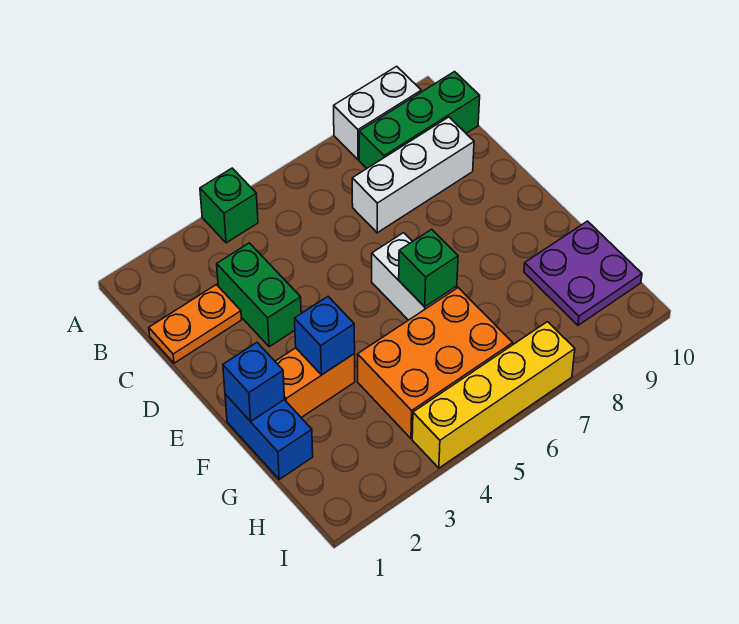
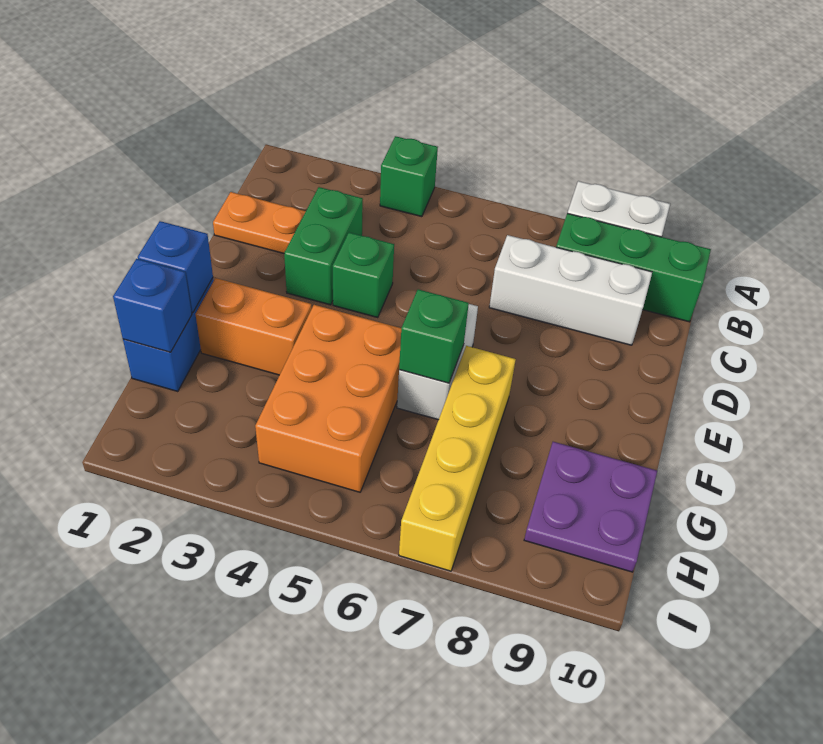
none -> green 1x1 brick [333,233,394,318]
blue 1x1 brick [295,297,355,375] -> blue 1x1 brick moved to [113,259,192,352]
orange 2x3 brick [358,288,513,439] -> orange 2x3 brick turned to [255,305,401,492]
yellow 1x4 brick [412,322,575,468] -> yellow 1x4 brick turned to [399,346,516,571]

